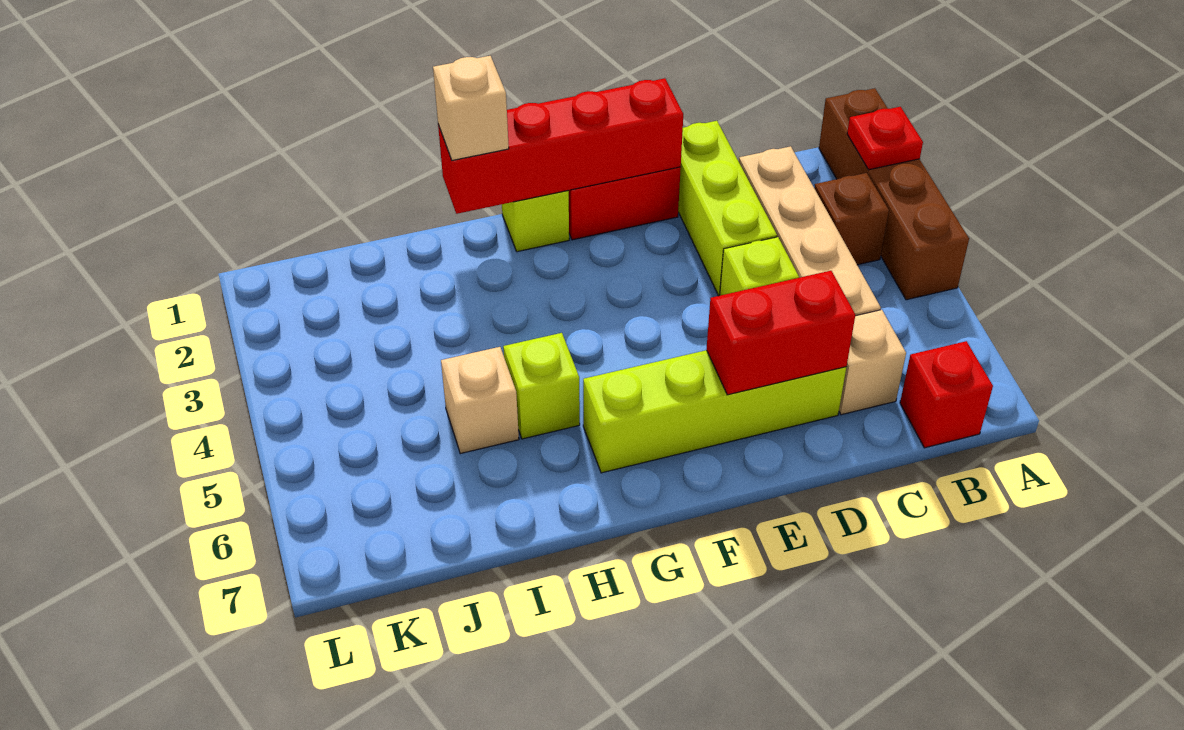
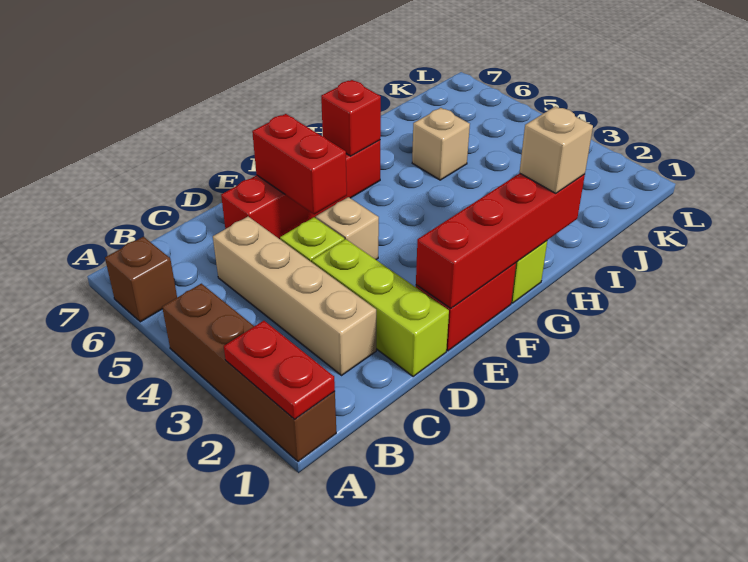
red 1x1 plate [847,107,923,170] -> red 1x2 plate [224,321,335,419]
brown 1x1 brick [814,173,889,265] -> brown 1x1 brick moved to [105,237,177,322]
red 1x1 brick [900,341,993,448] -> red 1x1 brick moved to [321,80,381,156]
tan 1x1 brick [839,310,906,415] -> tan 1x1 brick moved to [316,197,379,260]
lime 1x4 brick [583,350,846,473] -> red 1x4 brick [221,140,380,239]
red 1x2 brick [706,271,855,395] -> red 1x2 brick turned to [252,114,347,214]
lime 1x1 brick [503,333,580,439] -> none

